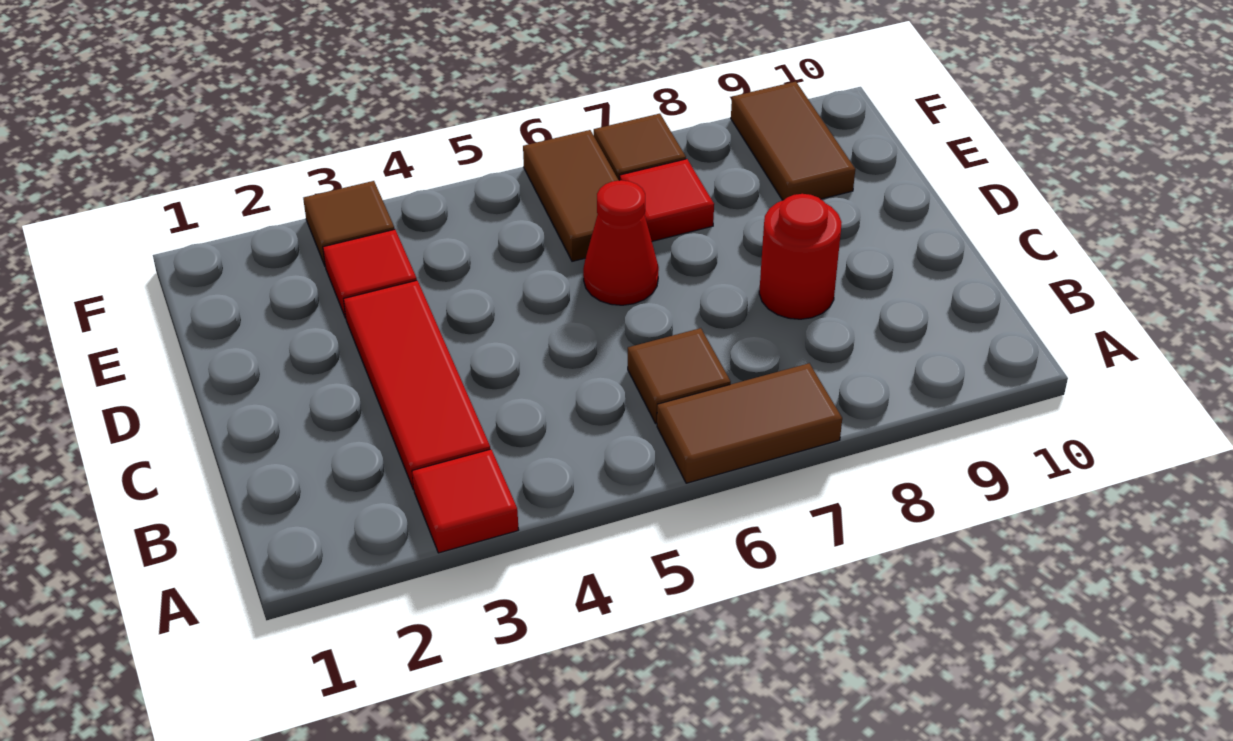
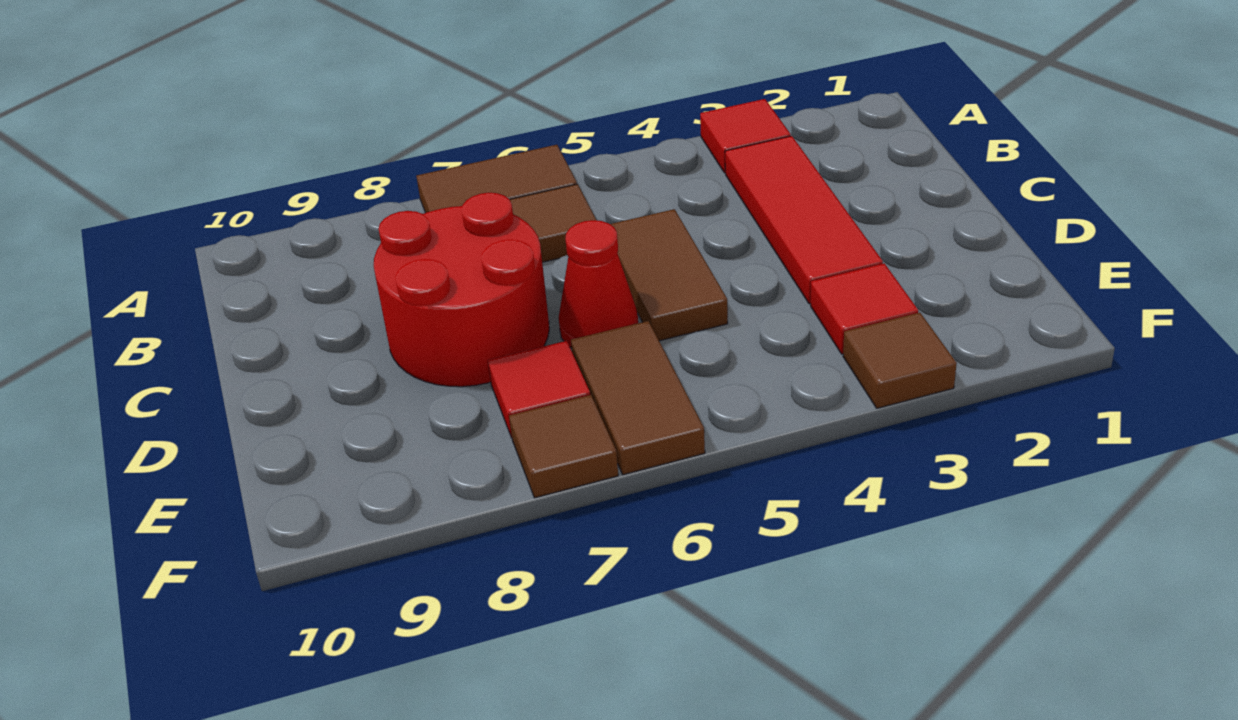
red 1x1 round brick [759,194,842,319] -> red 2x2 round brick [374,193,549,387]
brown 1x2 tile [731,82,855,200] -> brown 1x2 tile moved to [610,209,728,341]

